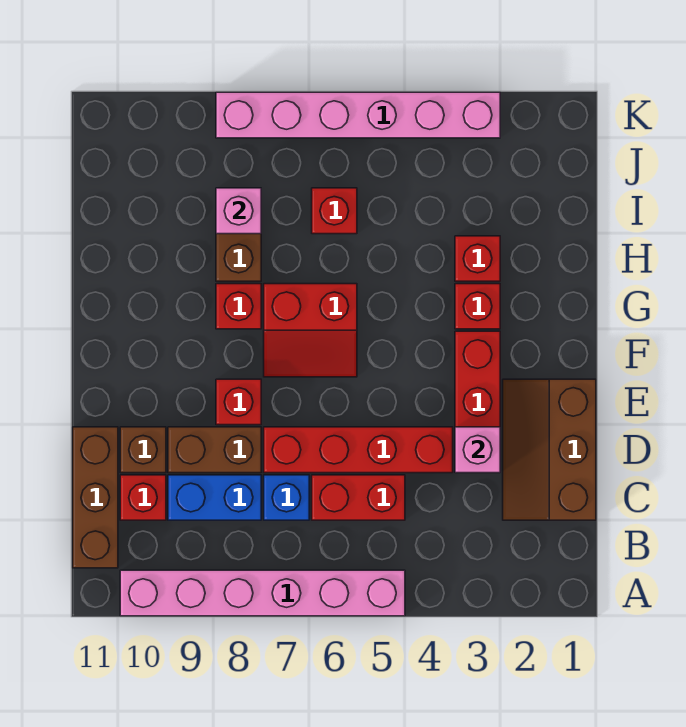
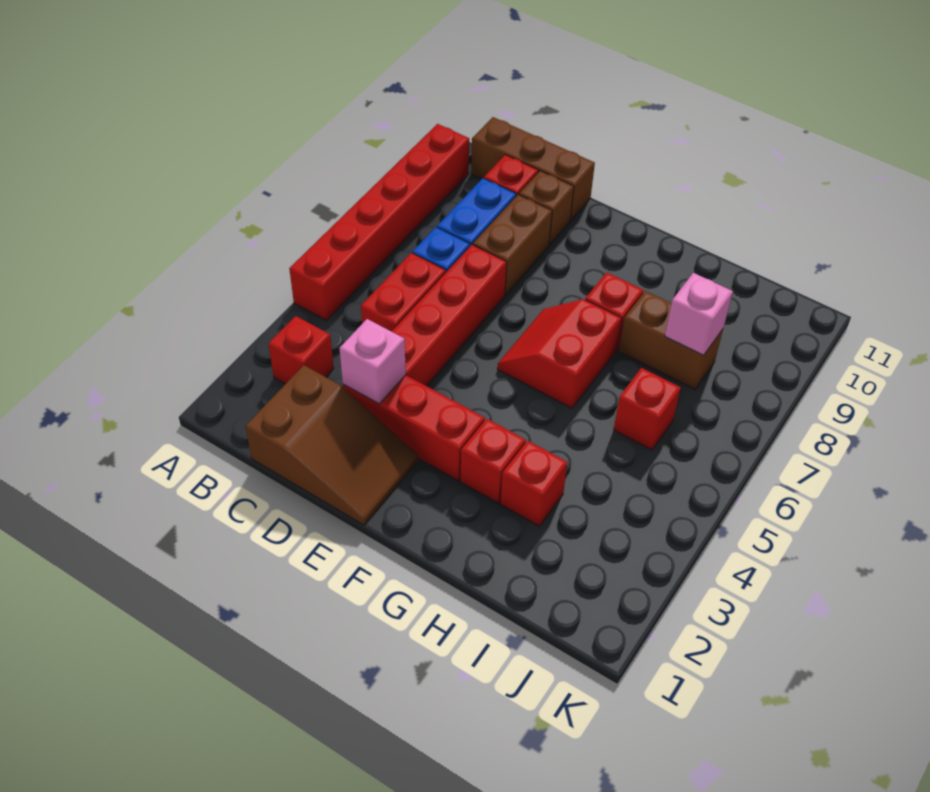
pink 1x6 brick [120,570,405,616] -> red 1x6 brick [289,124,469,320]
brown 2x3 slope [503,379,596,520] -> brown 2x3 slope turned to [245,365,418,525]
red 1x1 brick [216,379,261,425] -> red 1x1 brick moved to [269,316,334,384]
pink 1x6 brick [216,92,500,138] -> none

